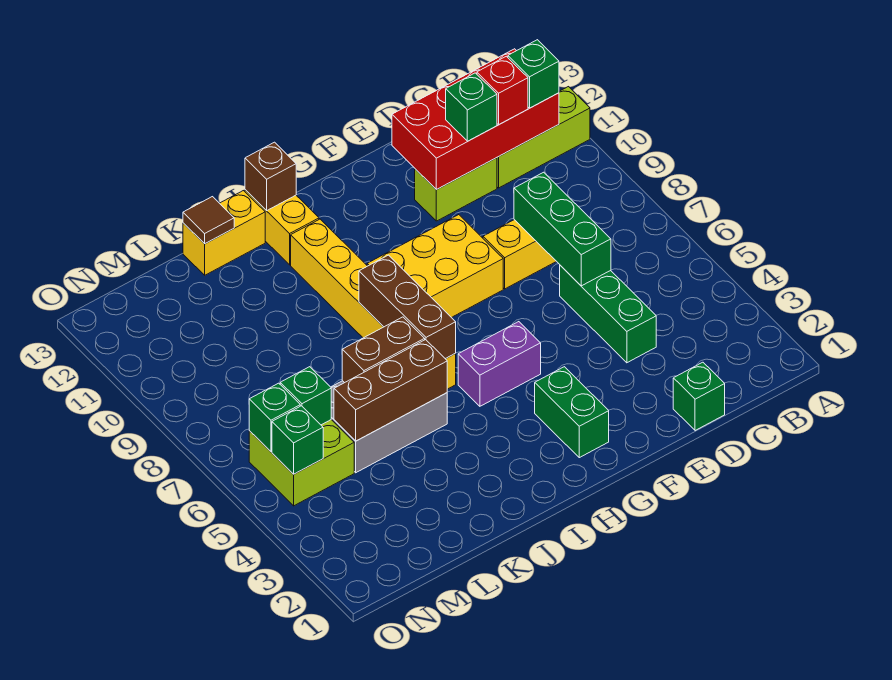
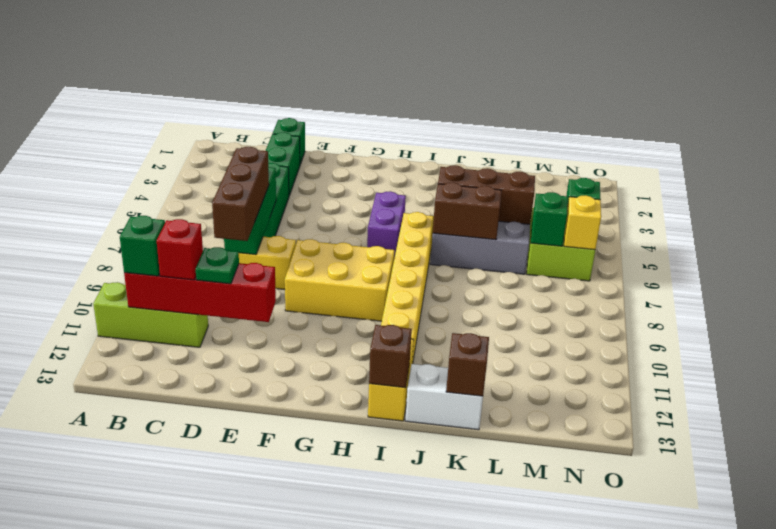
red 2x4 brick [392,49,559,190] -> red 1x4 brick [124,263,276,322]
lime 1x2 brick [415,158,497,221] -> none
green 1x1 brick [446,73,497,141] -> green 1x1 plate [196,247,239,284]
green 1x2 brick [535,367,609,458] -> green 1x2 brick moved to [266,132,300,195]
purple 1x2 brick [458,322,541,406] -> purple 1x2 brick turned to [367,191,406,258]
brown 1x3 brick [359,255,456,359] -> brown 1x3 brick moved to [212,147,269,241]
yellow 1x2 brick [183,191,265,275] -> white 1x2 brick [405,364,483,430]
brown 1x1 tile [183,197,234,244] -> brown 1x1 brick [446,333,489,396]
green 1x1 brick [249,383,300,451] -> yellow 1x1 brick [564,195,601,250]

